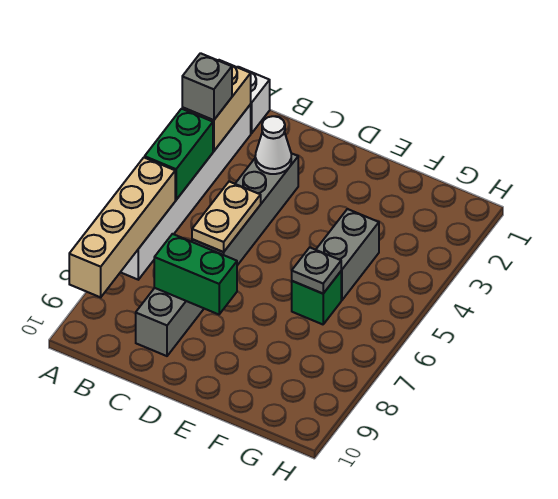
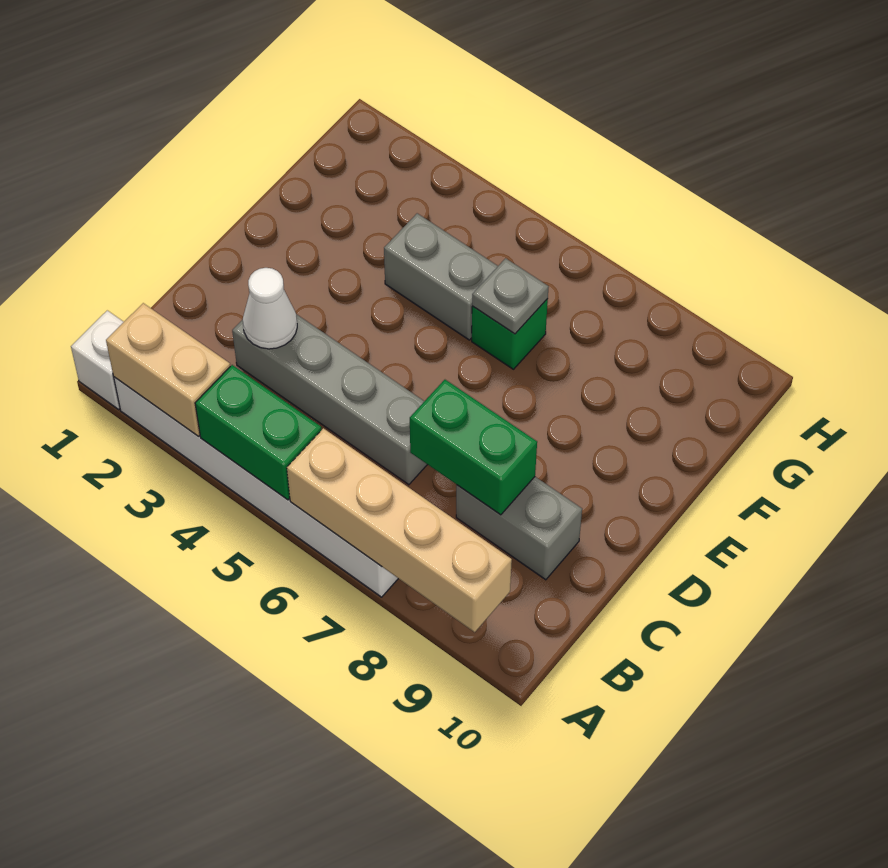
grey 1x1 brick [182,53,232,120] -> none
tan 1x2 plate [192,182,261,252] -> none
green 1x2 brick [154,234,237,314] -> green 1x2 brick turned to [410,380,537,515]

